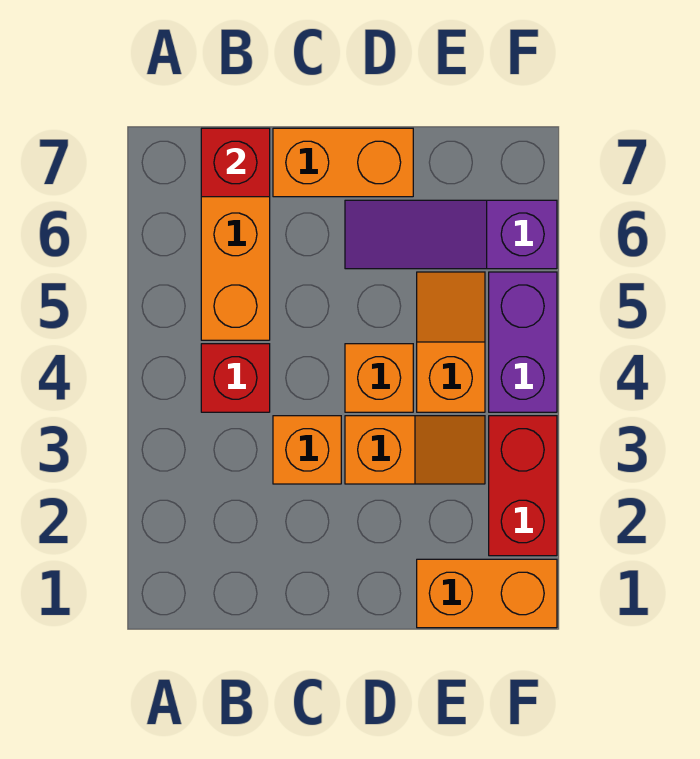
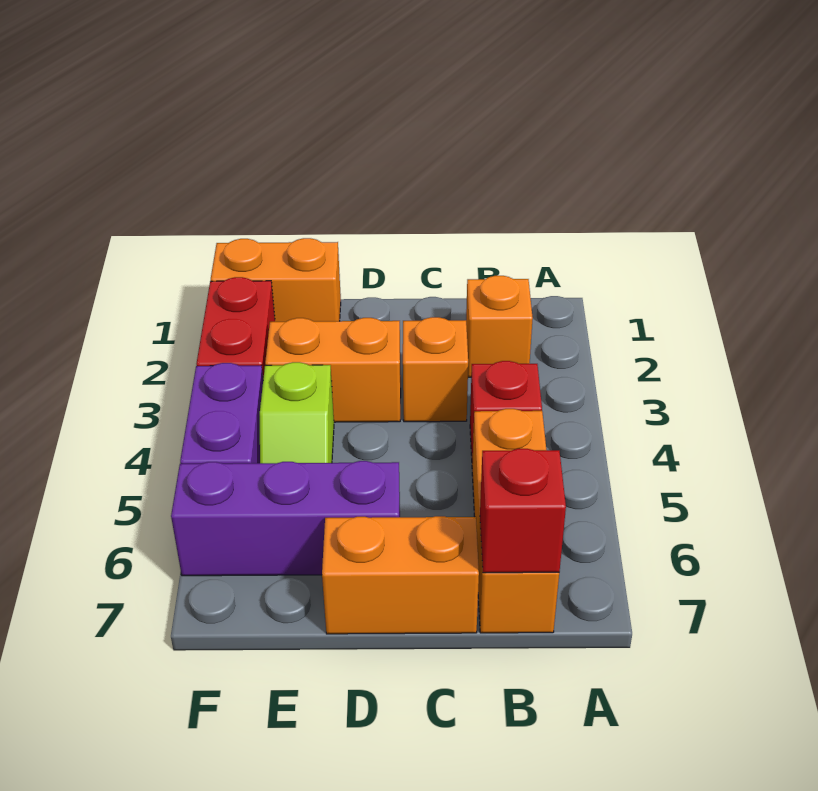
orange 1x2 slope [345,416,485,484] -> orange 1x2 brick [265,318,401,422]
orange 1x1 brick [345,344,413,412] -> orange 1x1 brick moved to [466,276,533,377]
purple 1x3 slope [345,200,557,269] -> purple 1x3 brick [171,461,400,576]
orange 1x2 slope [417,272,485,412] -> lime 1x2 slope [260,362,334,463]

